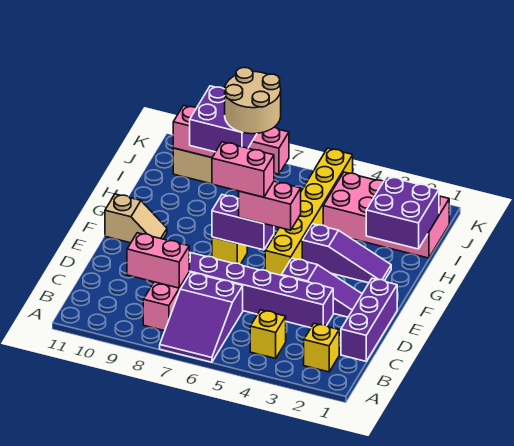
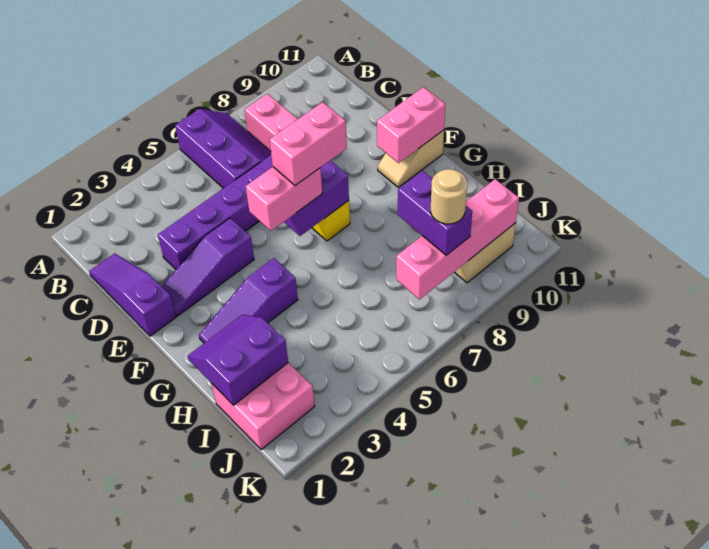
purple 2x3 slope [160,273,243,362] -> purple 2x3 slope turned to [175,109,271,188]
yellow 1x1 brick [304,323,339,372] -> none
yellow 1x1 brick [250,310,286,358] -> none
purple 1x3 brick [341,278,397,361] -> purple 1x3 slope [89,253,176,336]
pink 1x2 brick [127,233,189,288] -> pink 1x2 brick moved to [377,87,445,163]
yellow 1x6 brick [265,148,353,275] -> none
purple 2x2 brick [366,177,439,249] -> purple 2x2 slope [188,315,288,405]
pink 2x4 brick [323,172,449,258] -> pink 2x2 brick [212,363,315,450]
tan 2x2 round brick [225,67,281,134] -> tan 1x1 round brick [431,169,467,224]
purple 2x2 brick [190,86,257,152] -> purple 1x2 brick [398,171,472,255]

